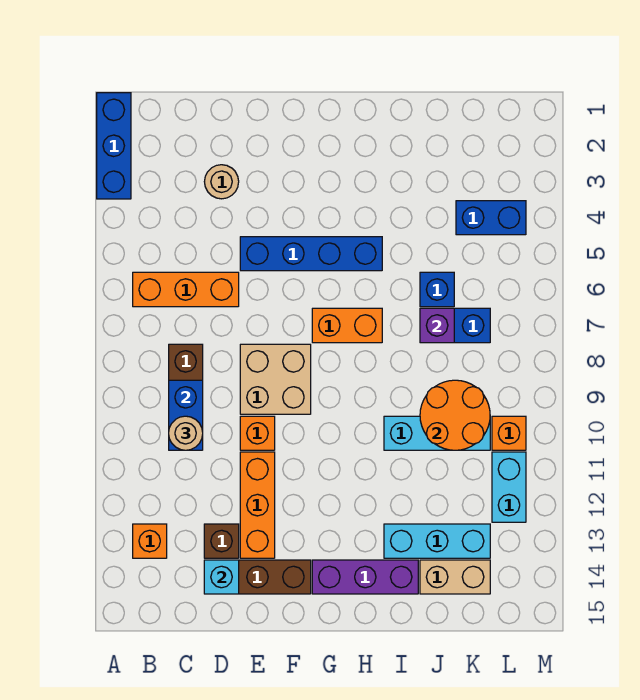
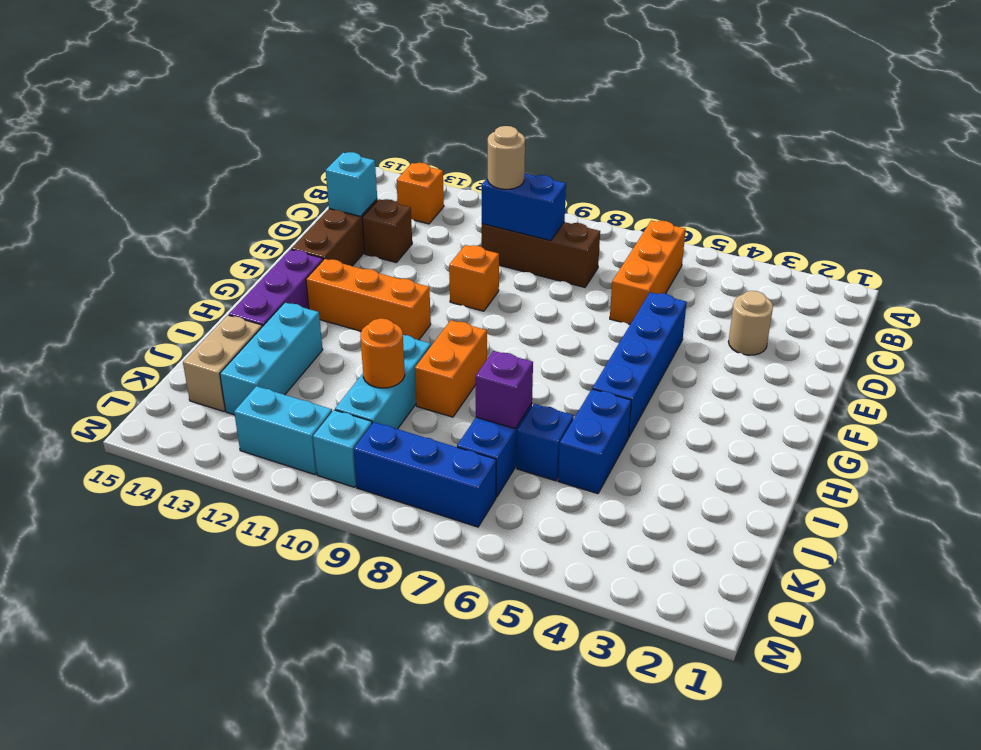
blue 1x3 brick [97,93,131,199] -> blue 1x3 brick moved to [353,422,496,527]
tan 2x2 brick [240,344,311,414] -> none
orange 1x3 brick [240,452,275,558] -> orange 1x3 brick moved to [306,259,431,340]
orange 1x2 brick [312,308,382,343] -> orange 1x2 brick moved to [415,320,487,417]
orange 2x2 round brick [420,380,490,450] -> orange 1x1 round brick [360,318,405,388]
blue 1x2 brick [456,201,526,235] -> blue 1x2 brick moved to [558,389,631,494]
orange 1x1 brick [492,416,526,450] -> cyan 1x1 brick [313,410,372,487]

